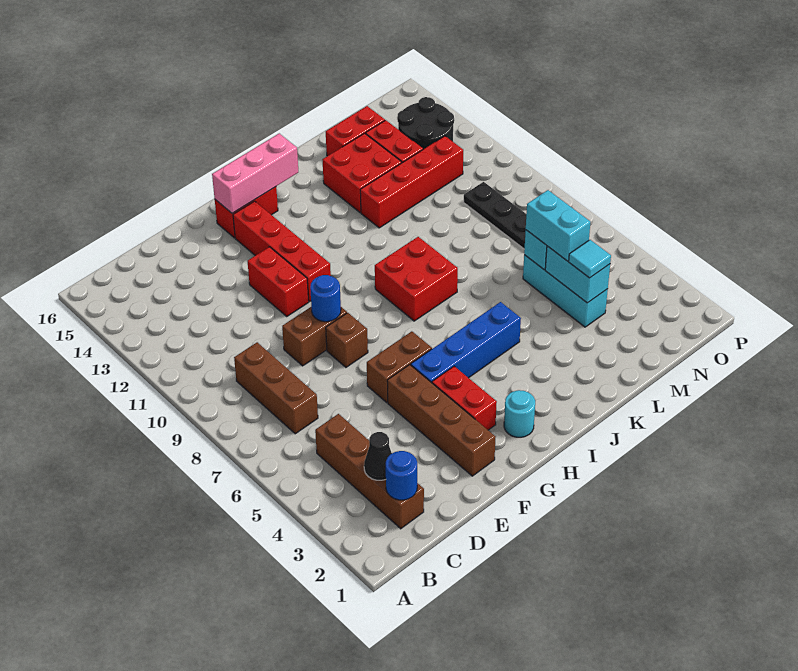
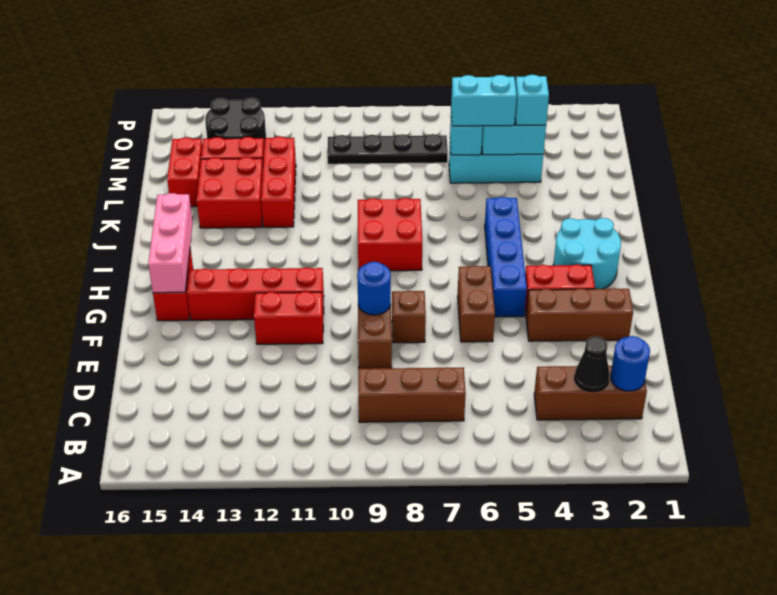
brown 1x4 brick [315,414,424,529] -> brown 1x3 brick [534,366,647,420]
brown 1x4 brick [387,365,495,476] -> brown 1x3 brick [526,288,633,341]
cyan 1x1 round brick [504,390,535,437] -> cyan 2x2 round brick [553,218,621,289]
red 1x4 brick [360,136,463,228] -> red 1x3 brick [261,136,296,227]
cyan 1x1 tile [569,240,611,278] -> cyan 1x1 brick [515,75,549,125]

